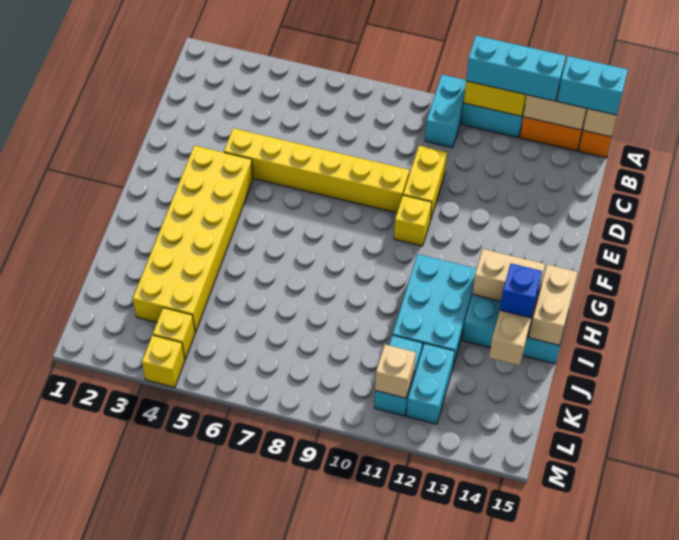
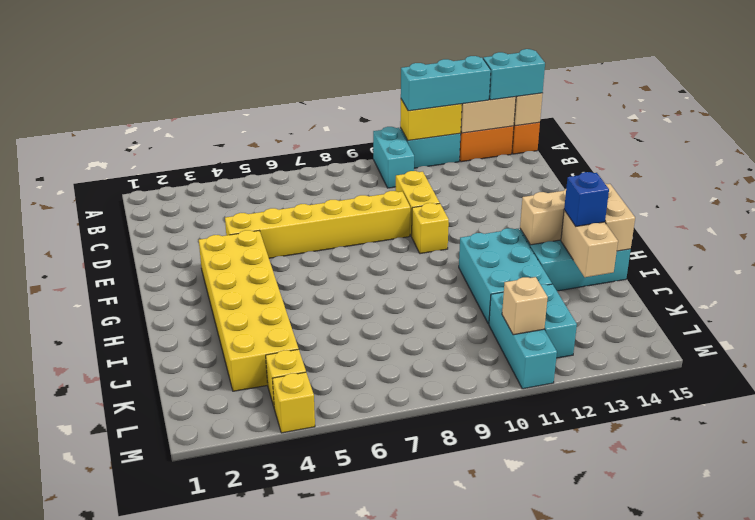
cyan 1x2 brick [375,335,423,416] -> cyan 1x3 brick [489,292,557,389]

